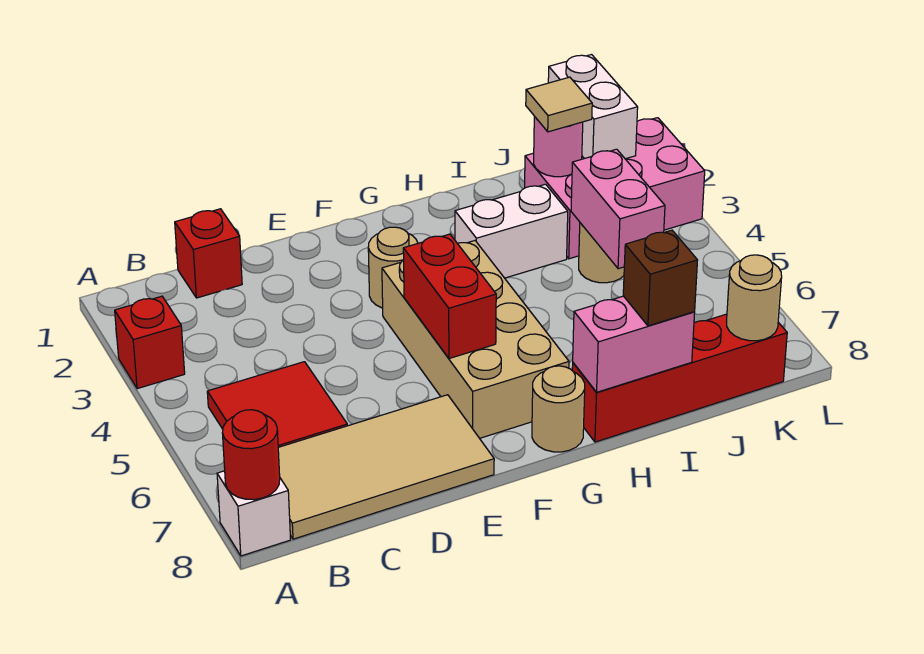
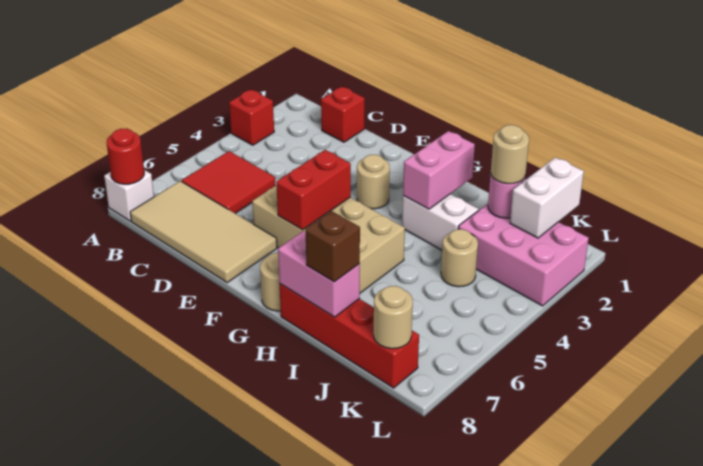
tan 2x4 brick [382,241,569,438] -> tan 2x4 brick turned to [252,185,405,293]
tan 1x1 tile [526,77,592,132] -> tan 1x1 round brick [491,125,529,184]
pink 1x2 brick [571,149,665,269] -> pink 1x2 brick moved to [403,131,475,209]

